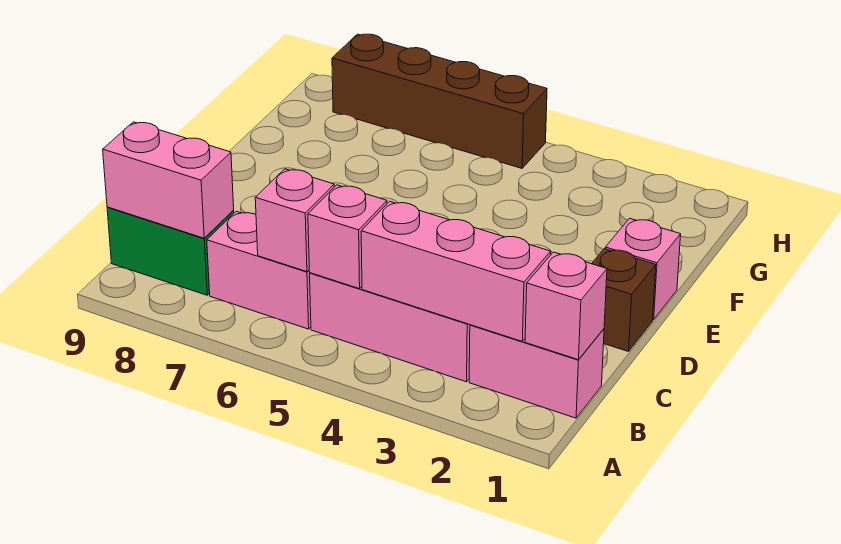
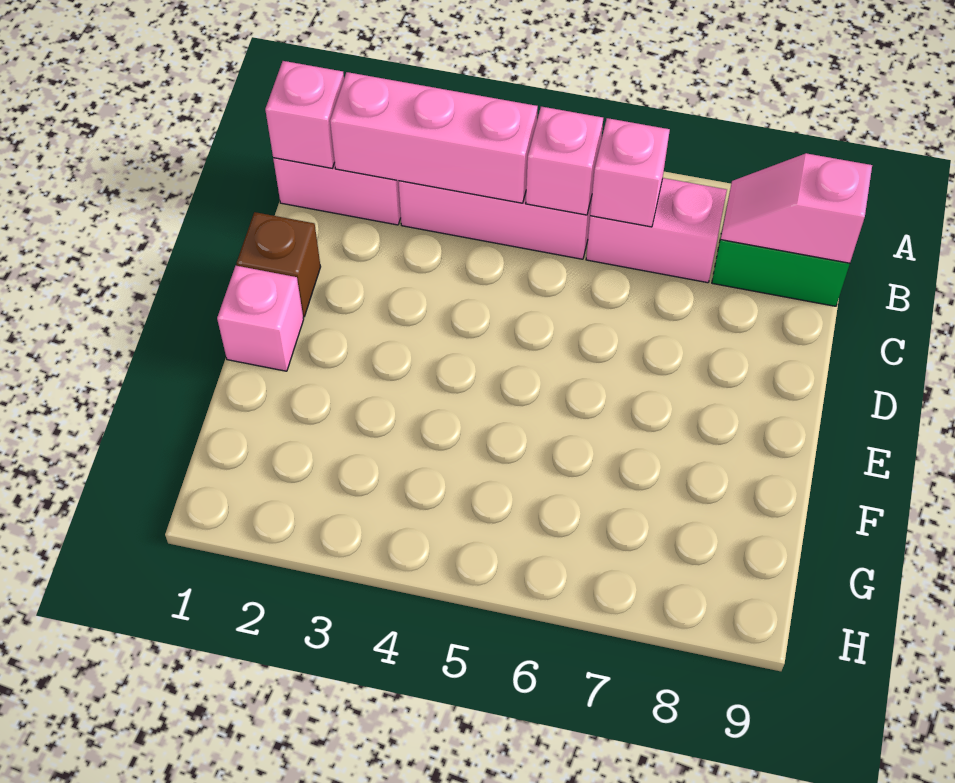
pink 1x2 brick [103,122,234,238] -> pink 1x2 slope [721,153,872,263]
brown 1x4 brick [332,34,547,168] -> none

